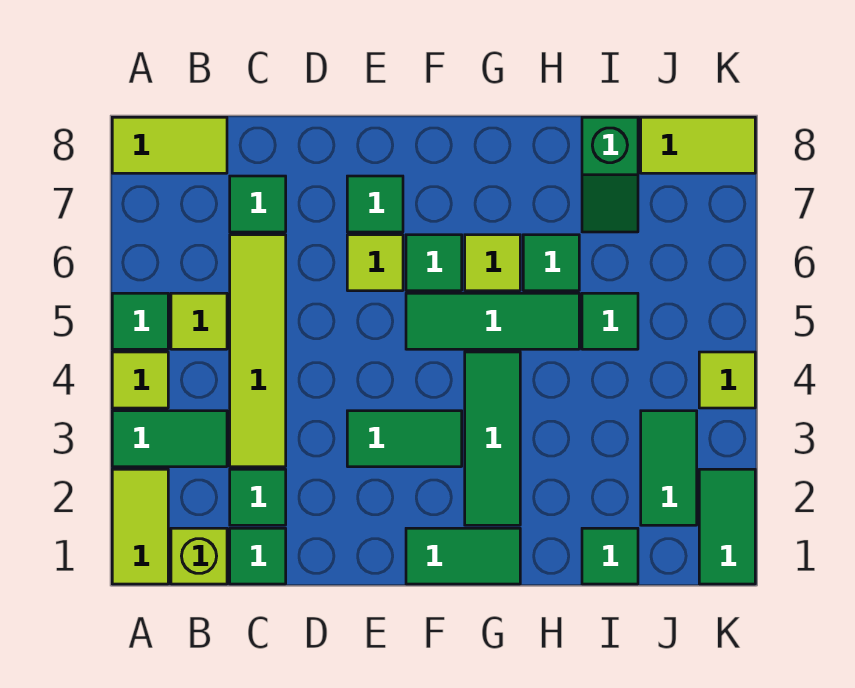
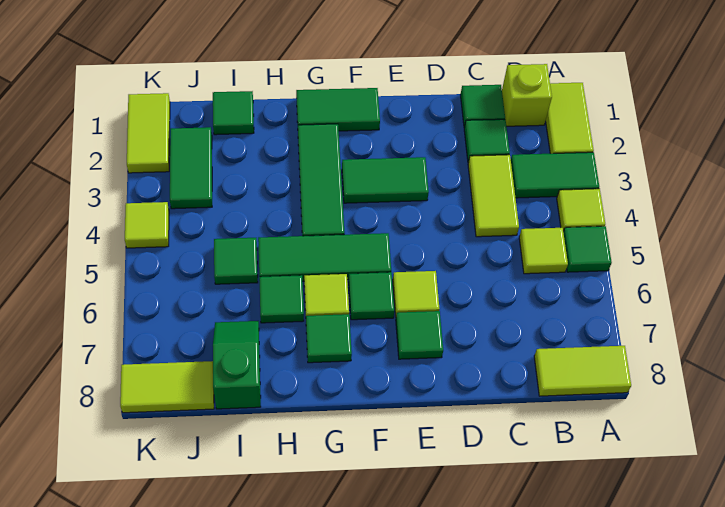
lime 1x4 tile [230,235,286,467] -> lime 1x2 tile [468,155,519,237]
green 1x1 tile [230,176,286,232] -> green 1x1 tile moved to [306,314,352,363]
green 1x2 tile [699,469,755,584] -> lime 1x2 tile [127,93,170,173]

